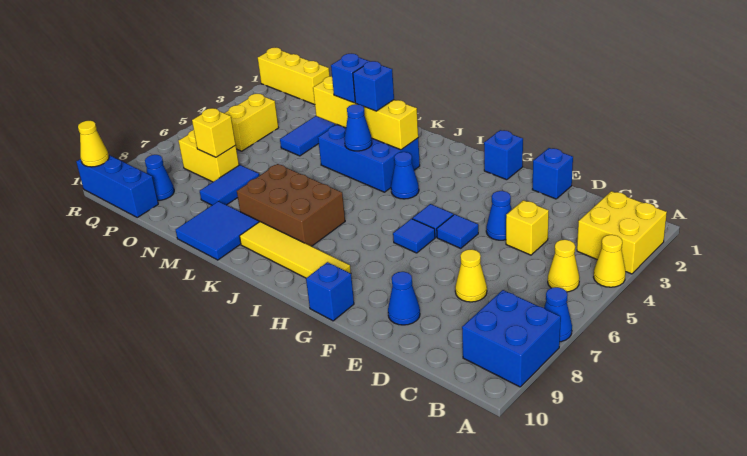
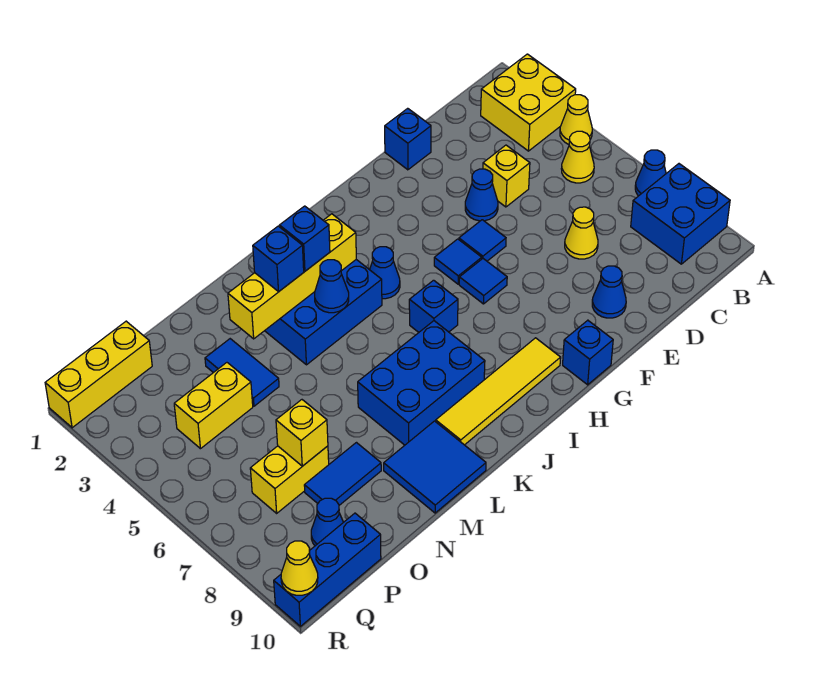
blue 1x1 brick [484,130,523,180] -> blue 1x1 brick moved to [409,280,458,332]
brown 2x3 brick [237,164,345,246] -> blue 2x3 brick [358,321,485,445]
blue 1x2 tile [200,165,259,205] -> blue 1x2 tile turned to [304,443,381,505]
yellow 1x2 brick [225,94,278,151] -> yellow 1x2 brick turned to [174,363,253,449]

